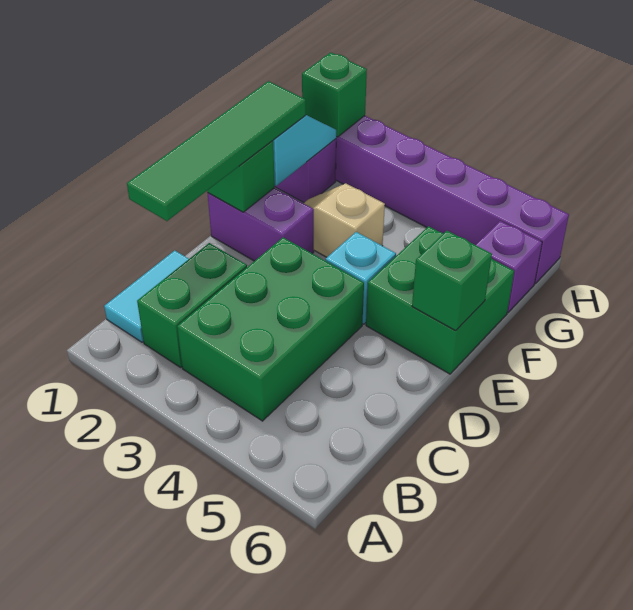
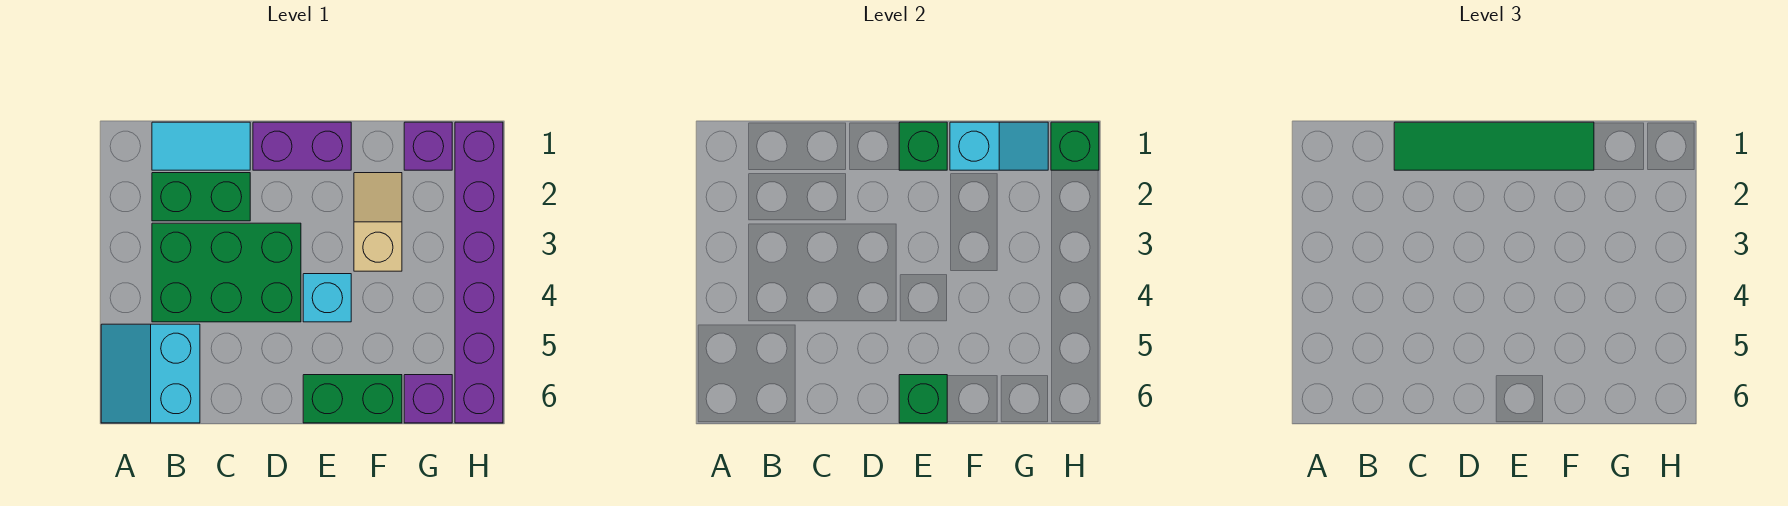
none -> cyan 2x2 slope [101,324,200,423]
purple 1x2 brick [208,188,314,261] -> purple 1x2 brick turned to [253,122,351,170]
green 2x2 brick [366,226,514,374] -> green 1x2 brick [303,375,402,423]

